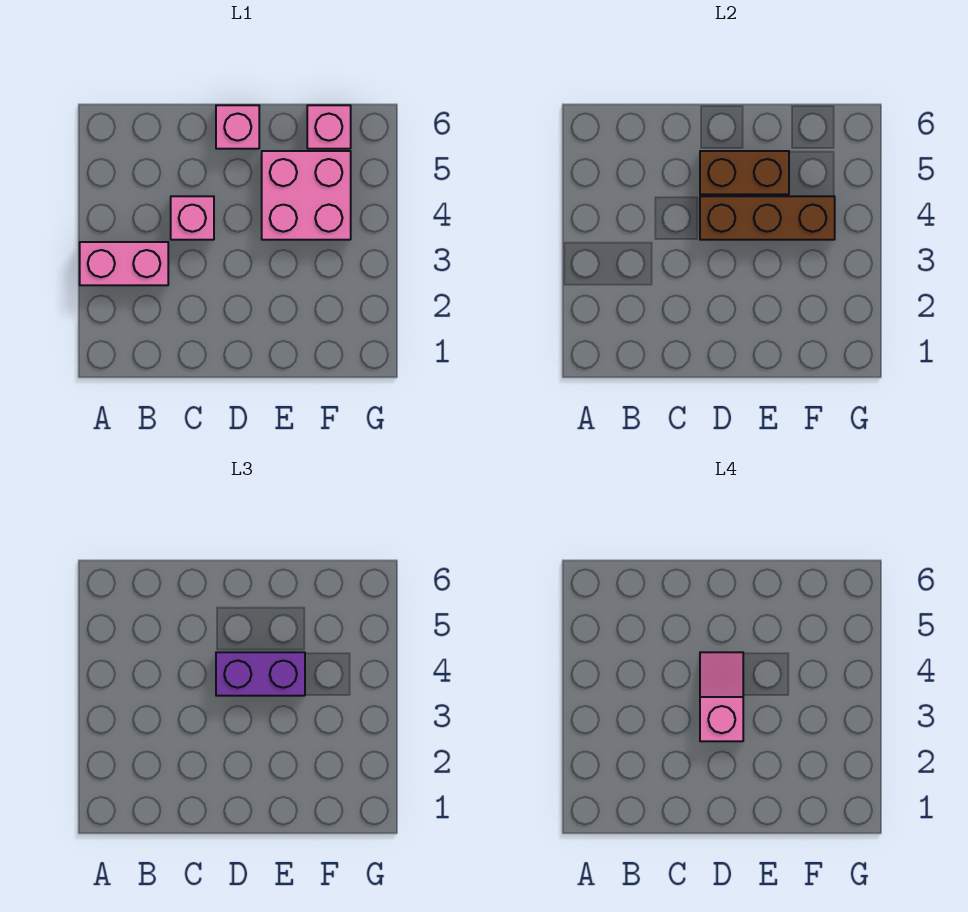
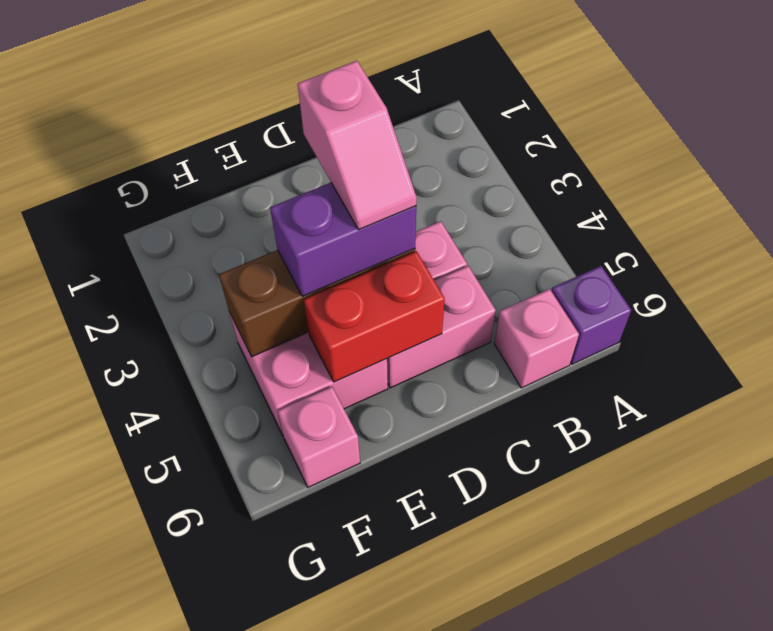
pink 1x2 brick [80,242,168,285] -> pink 1x2 brick moved to [387,266,496,388]
none -> purple 1x1 brick [552,266,631,364]
brown 1x2 brick [700,151,789,194] -> red 1x2 brick [304,251,445,382]
pink 1x1 brick [216,105,259,149] -> pink 1x1 brick moved to [494,289,579,388]

